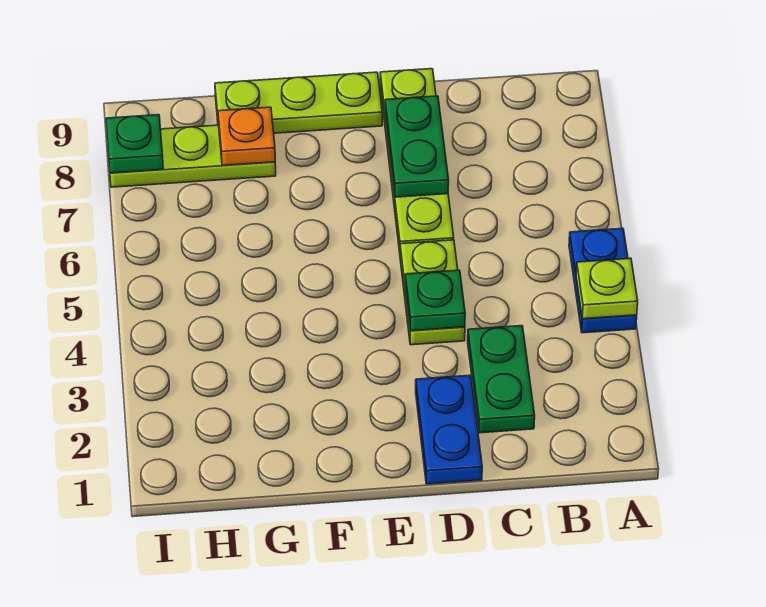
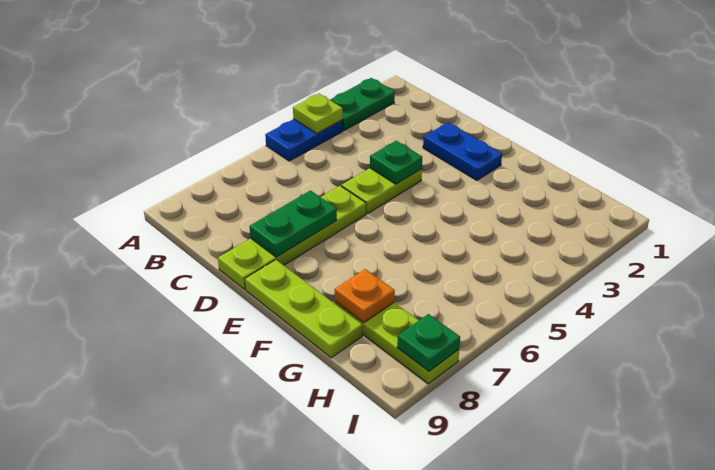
green 1x2 plate [468,326,535,433] -> green 1x2 plate moved to [330,78,395,131]
blue 1x2 plate [416,375,482,484] -> blue 1x2 plate turned to [423,122,502,180]

